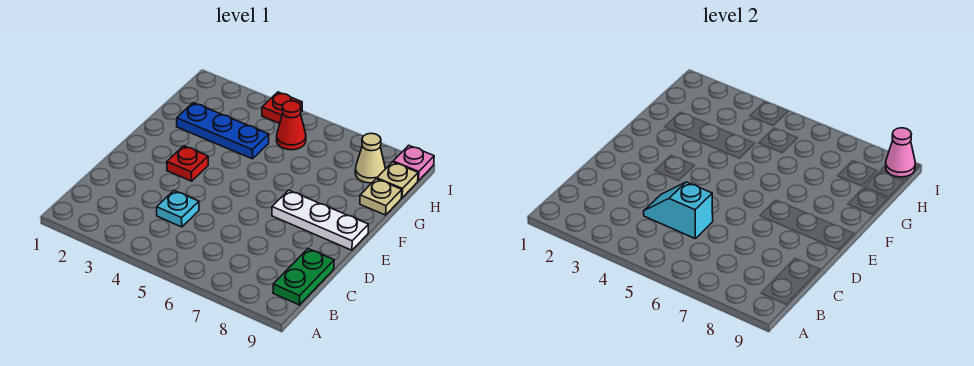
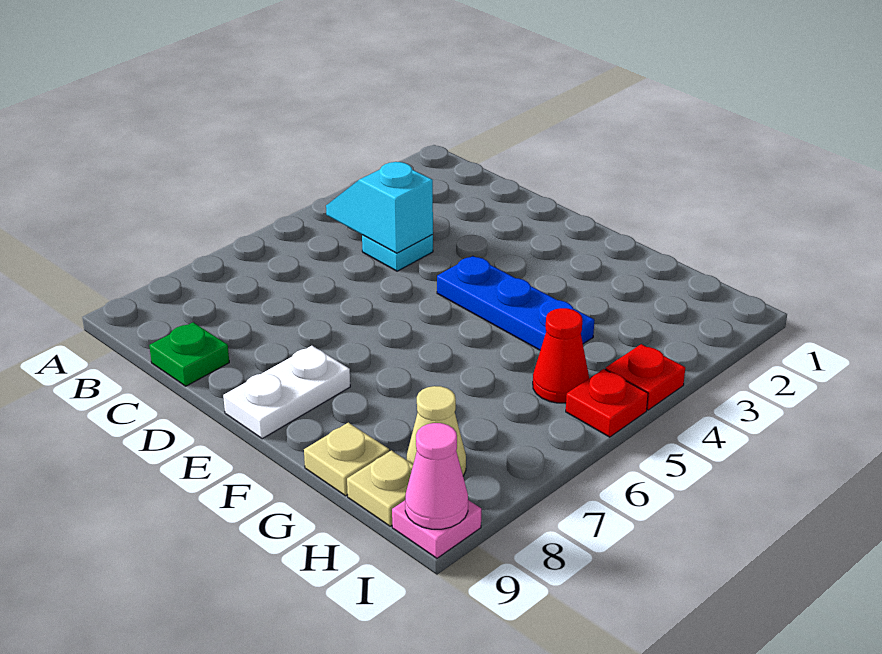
green 1x2 plate [273,249,334,305] -> green 1x1 plate [149,322,229,386]
cyan 1x2 slope [644,182,713,238] -> cyan 1x2 slope turned to [326,162,433,253]
red 1x1 plate [167,146,208,181] -> red 1x1 plate moved to [566,369,648,437]
white 1x3 plate [272,190,369,250] -> white 1x2 plate [223,346,350,439]
blue 1x3 plate [177,103,269,159] -> blue 1x3 plate turned to [437,256,594,350]

